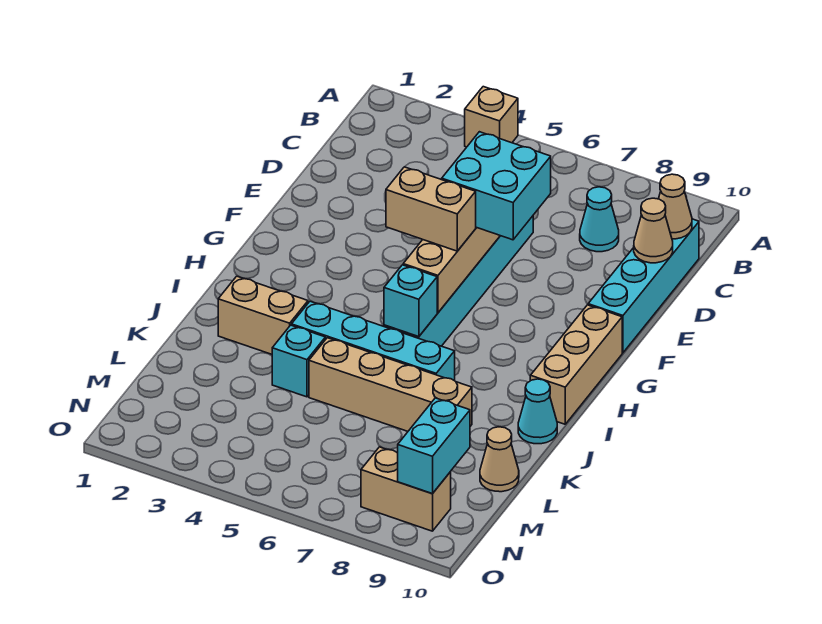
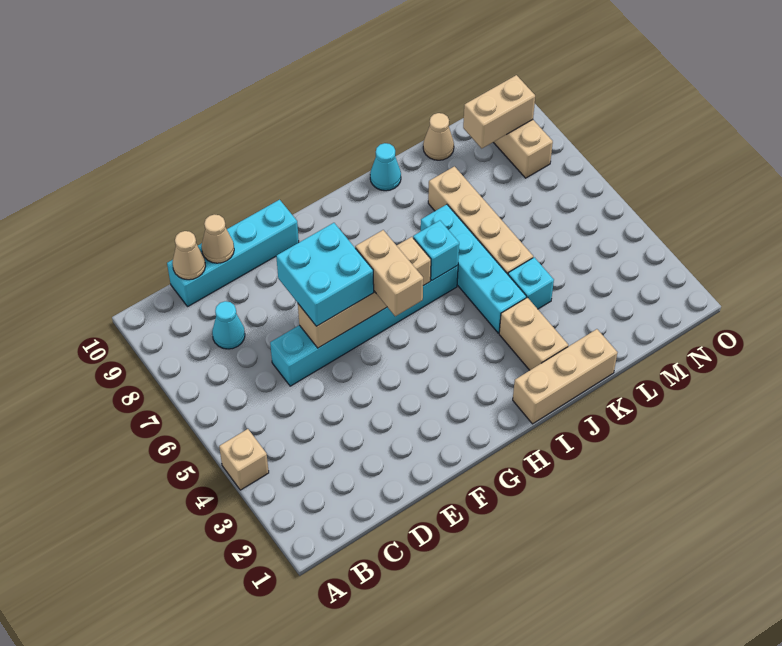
tan 1x3 brick [530,305,622,424] -> tan 1x3 brick moved to [513,329,617,424]
cyan 1x2 brick [398,398,470,494] -> tan 1x2 brick [463,75,535,148]

